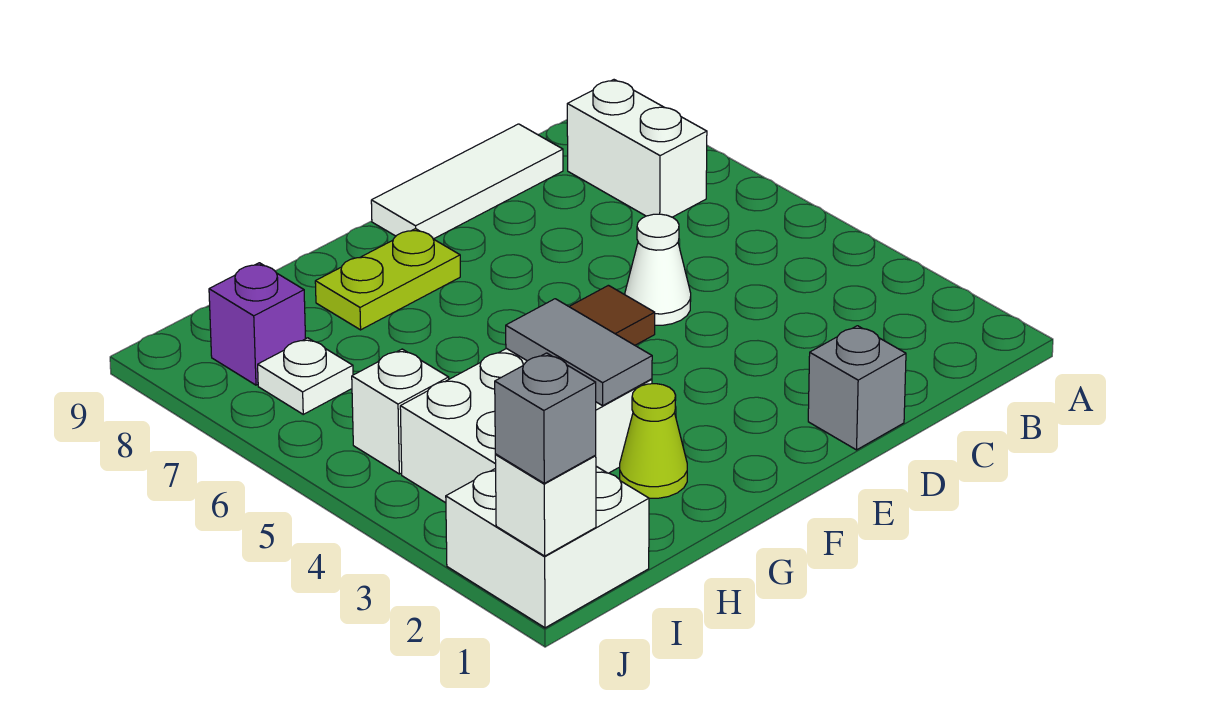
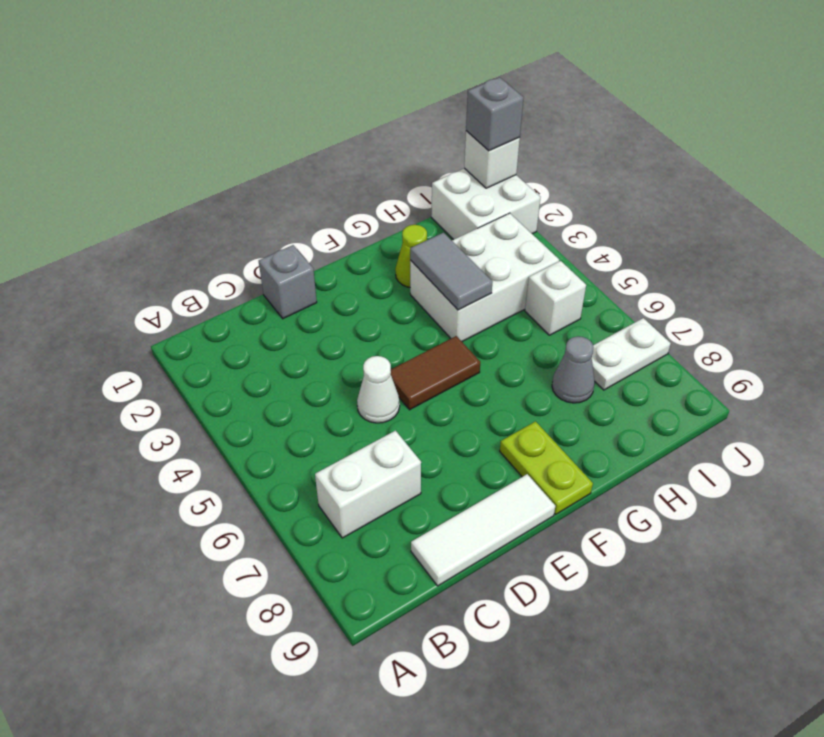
white 1x2 brick [567,80,707,217] -> white 1x2 brick turned to [315,431,421,538]
lime 1x2 plate [315,229,460,330] -> lime 1x2 plate turned to [500,422,593,514]
none -> grey 1x1 cone [552,336,595,403]
white 1x1 plate [258,338,353,414] -> white 1x2 plate [592,318,671,390]
purple 1x1 brick [209,263,306,385] -> none

